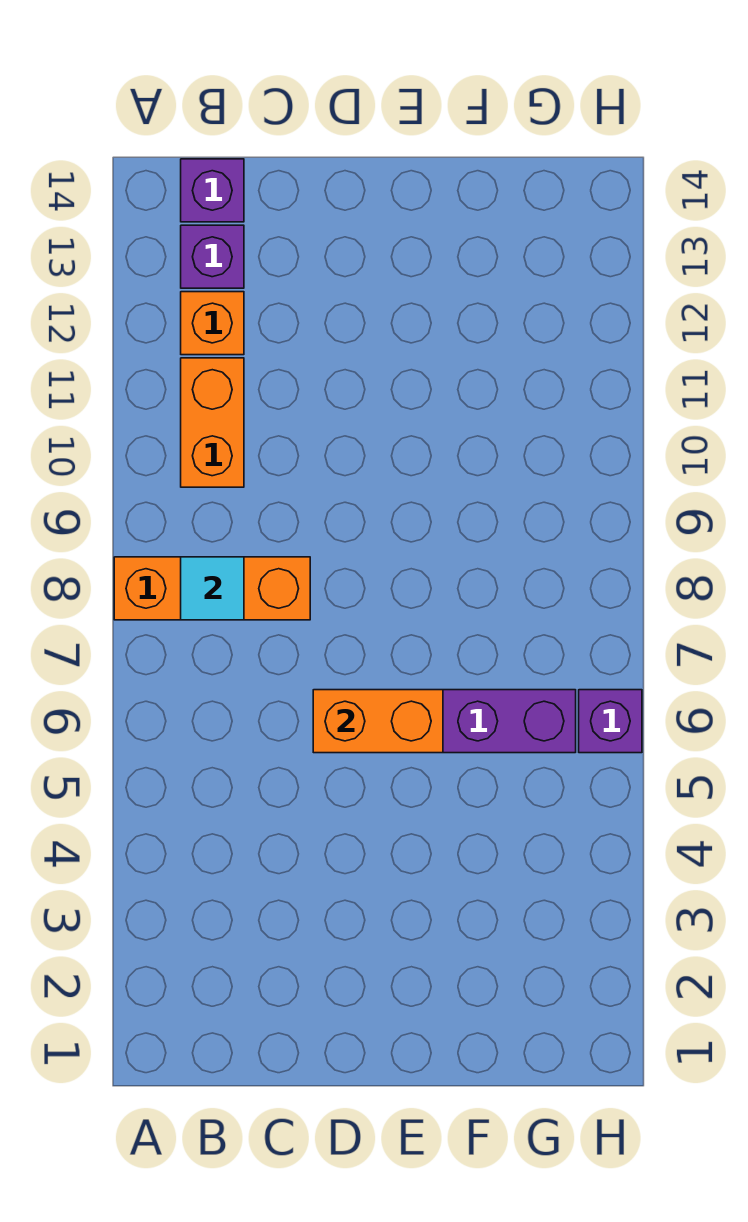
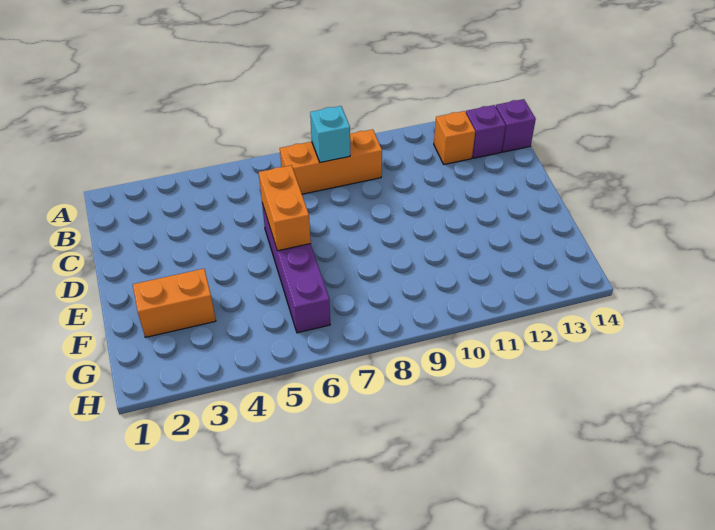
orange 1x3 brick [114,557,310,620] -> orange 1x3 brick turned to [280,129,382,194]
cyan 1x1 tile [181,557,244,620] -> cyan 1x1 brick [310,106,350,162]
orange 1x2 brick [181,358,244,487] -> orange 1x2 brick moved to [133,269,216,337]
purple 1x1 brick [579,690,642,753] -> none

